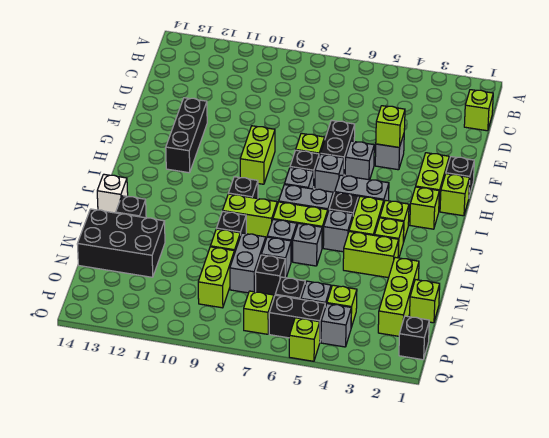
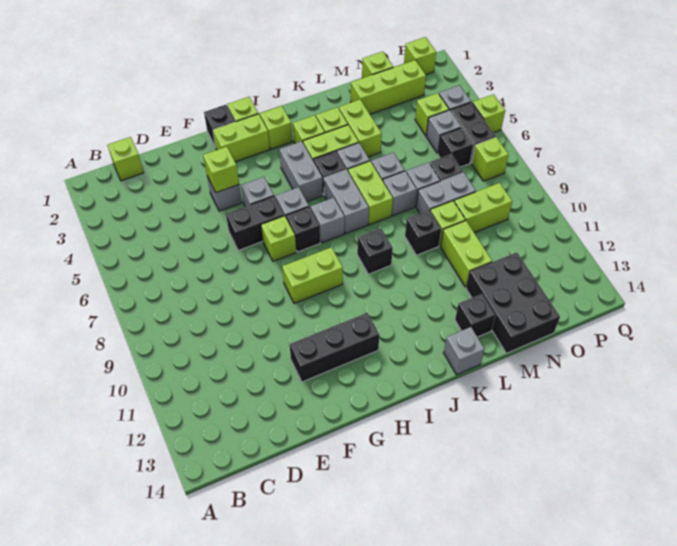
lime 1x2 brick [223,194,277,238] -> lime 1x2 brick moved to [441,221,492,287]
white 1x1 brick [97,174,128,213] -> grey 1x1 brick [444,327,484,375]
black 1x1 brick [399,316,429,360] -> lime 1x1 brick [404,37,436,75]

